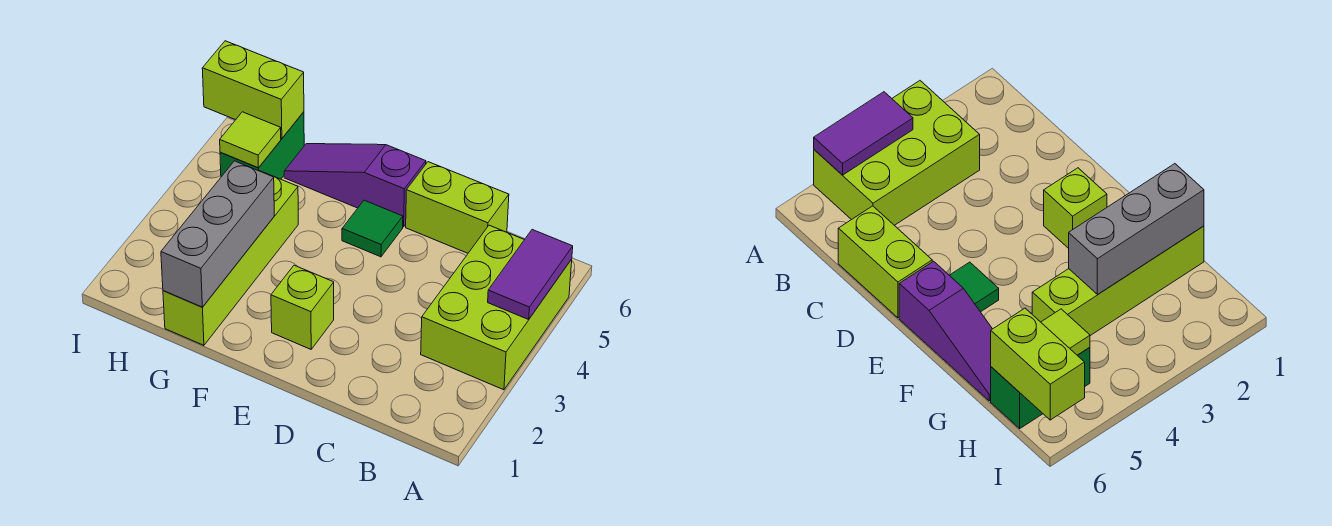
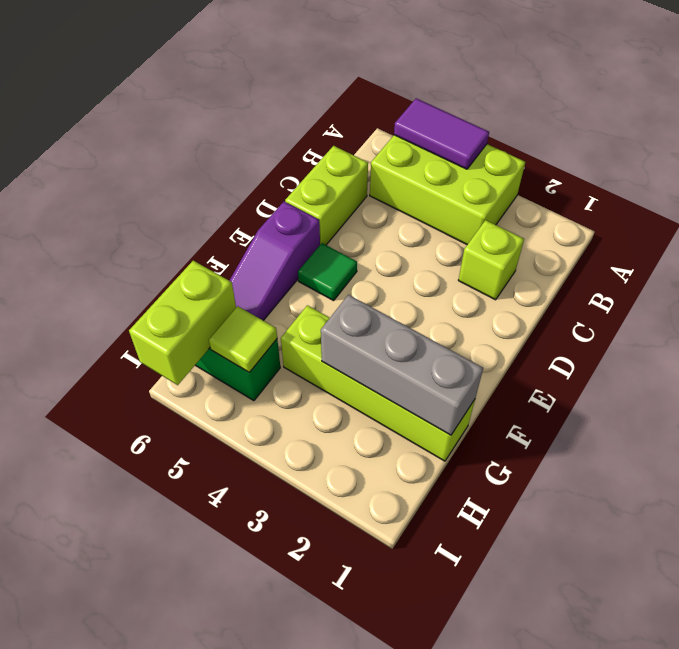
lime 1x1 brick [271,265,334,349] -> lime 1x1 brick moved to [458,220,524,300]

